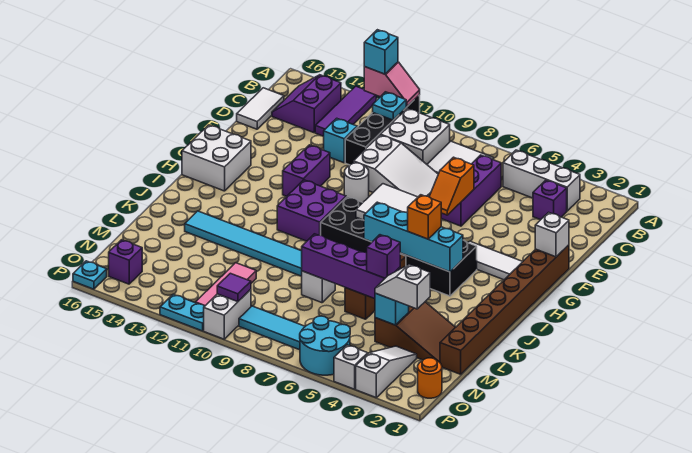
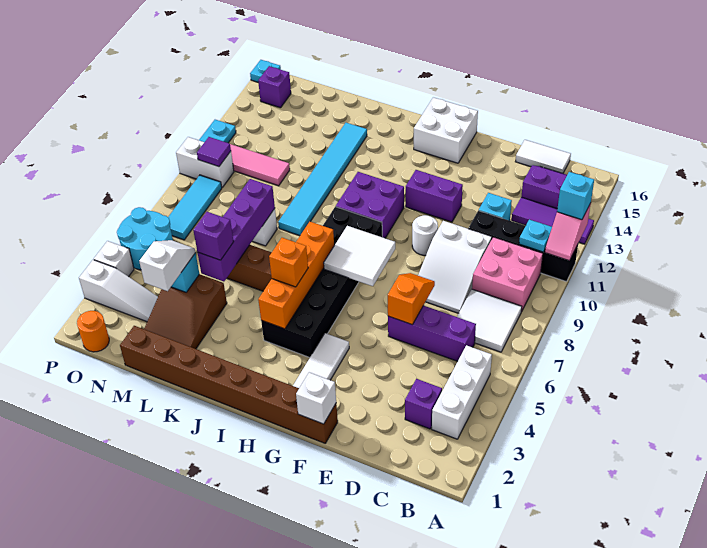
white 2x2 brick [381,108,450,164] -> pink 2x2 brick [472,237,543,312]
orange 1x2 slope [429,157,474,215] -> orange 1x2 slope turned to [388,273,435,325]
cyan 1x4 brick [364,202,463,272] -> orange 1x4 brick [258,222,334,329]

